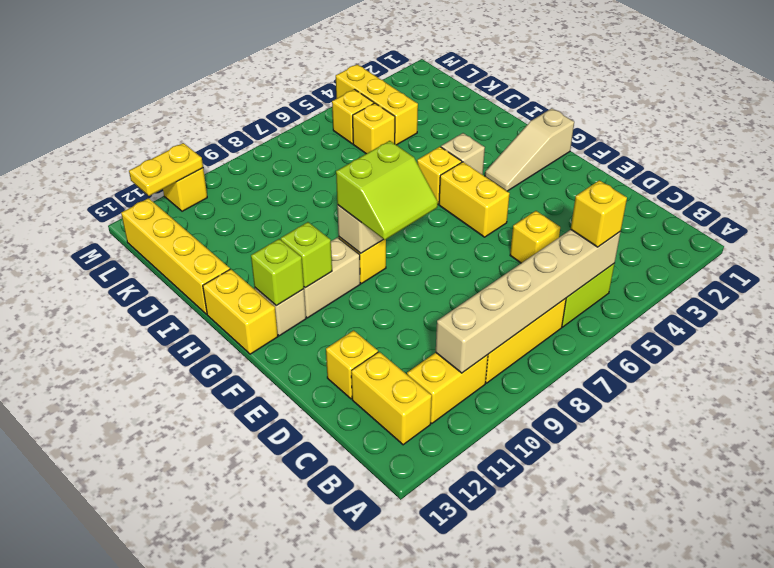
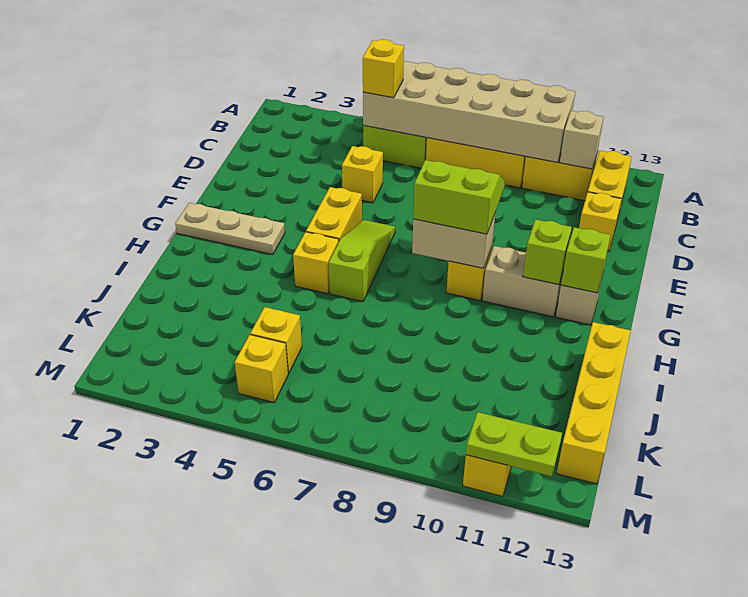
tan 1x6 brick [436,230,621,373] -> tan 2x6 brick [363,61,575,163]
none -> lime 1x3 slope [329,220,395,302]
tan 1x3 slope [485,108,574,191] -> tan 1x3 plate [175,203,285,255]
yellow 1x2 brick [203,269,278,354] -> none
tan 1x1 brick [441,133,485,175] -> tan 1x1 brick moved to [560,111,604,169]
yellow 1x3 brick [336,64,418,145] -> none
yellow 1x2 plate [129,143,203,196] -> lime 1x2 plate [466,412,562,476]

